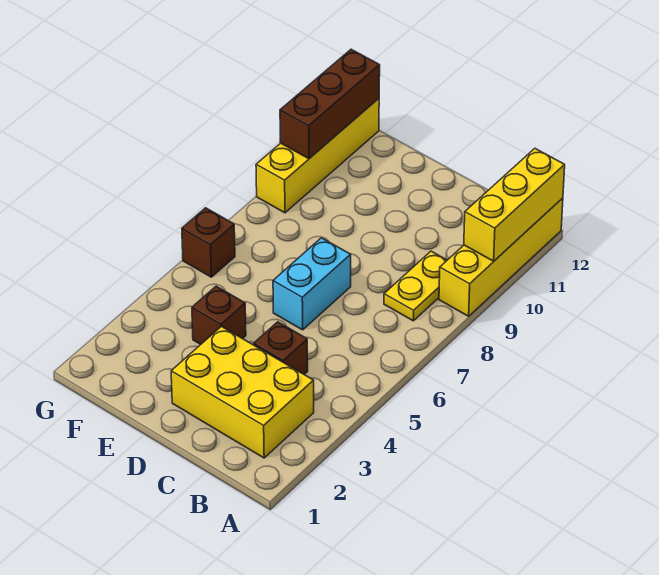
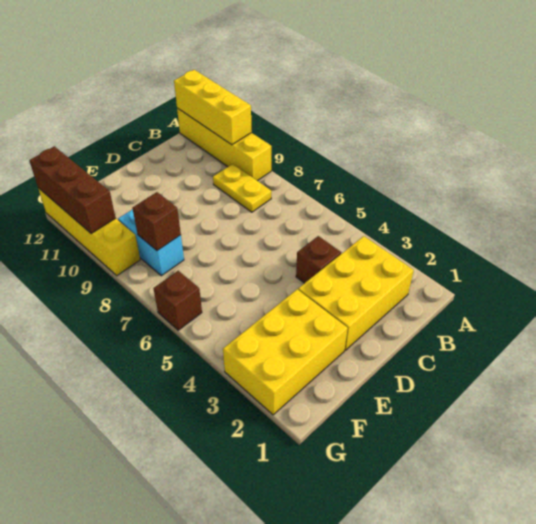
cyan 1x2 brick [273,238,351,330] -> cyan 1x2 brick moved to [118,209,184,276]
none -> yellow 2x3 brick [223,289,348,415]
brown 1x1 brick [192,286,246,345] -> brown 1x1 brick moved to [132,192,181,251]

